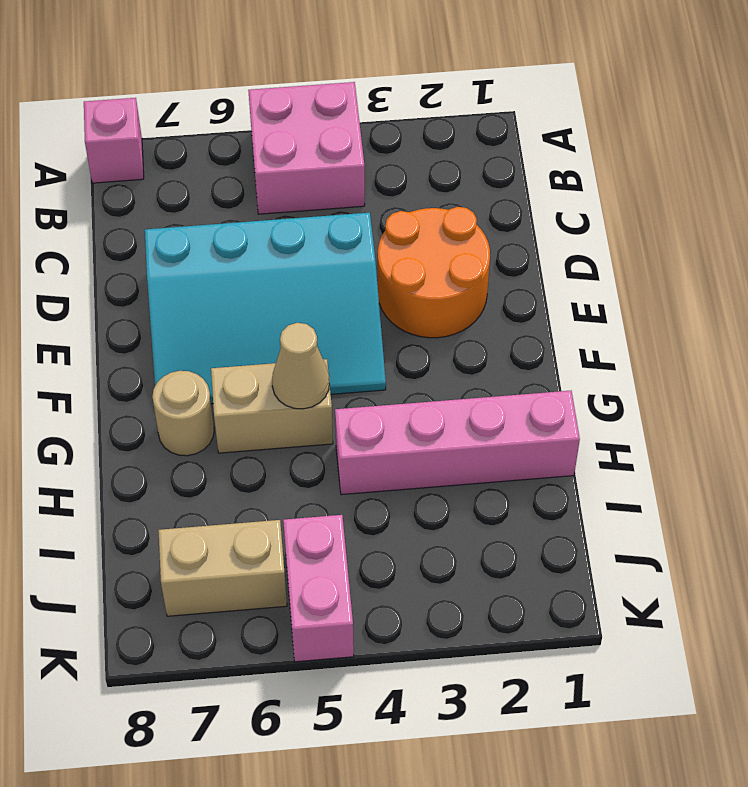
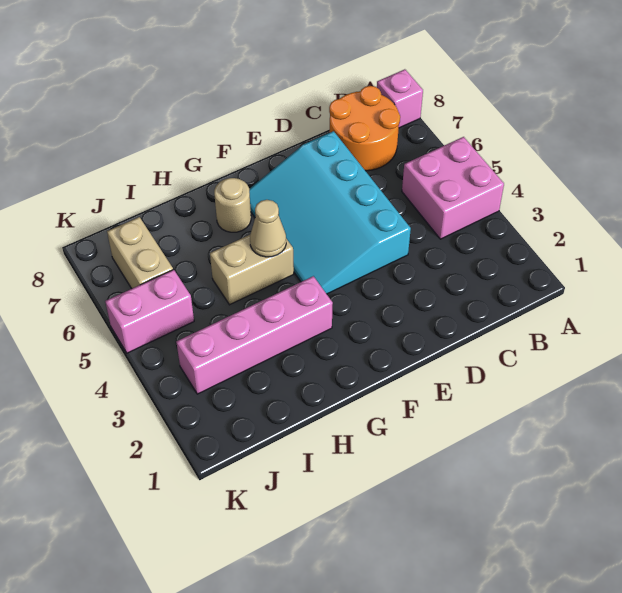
orange 2x2 round brick [378,207,490,338] -> orange 2x2 round brick moved to [329,86,400,171]
tan 1x2 brick [211,359,333,453] -> tan 1x2 brick turned to [210,235,294,305]
pink 1x4 brick [335,391,580,495] -> pink 1x4 brick turned to [176,276,333,394]

